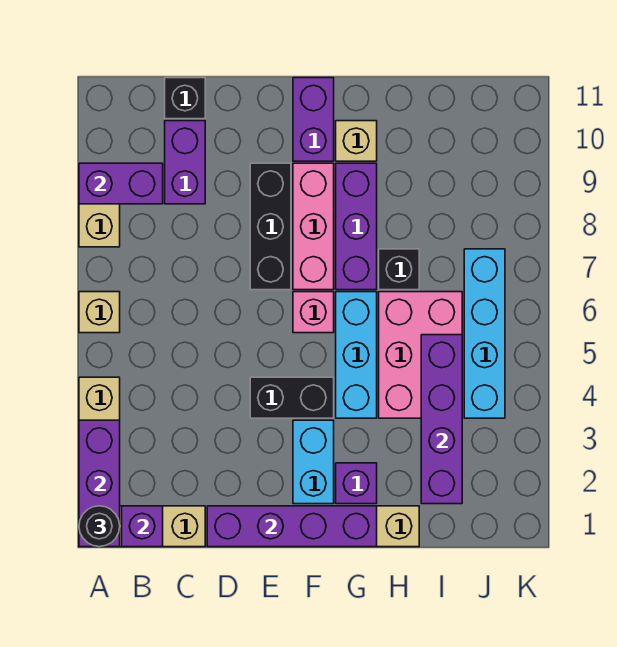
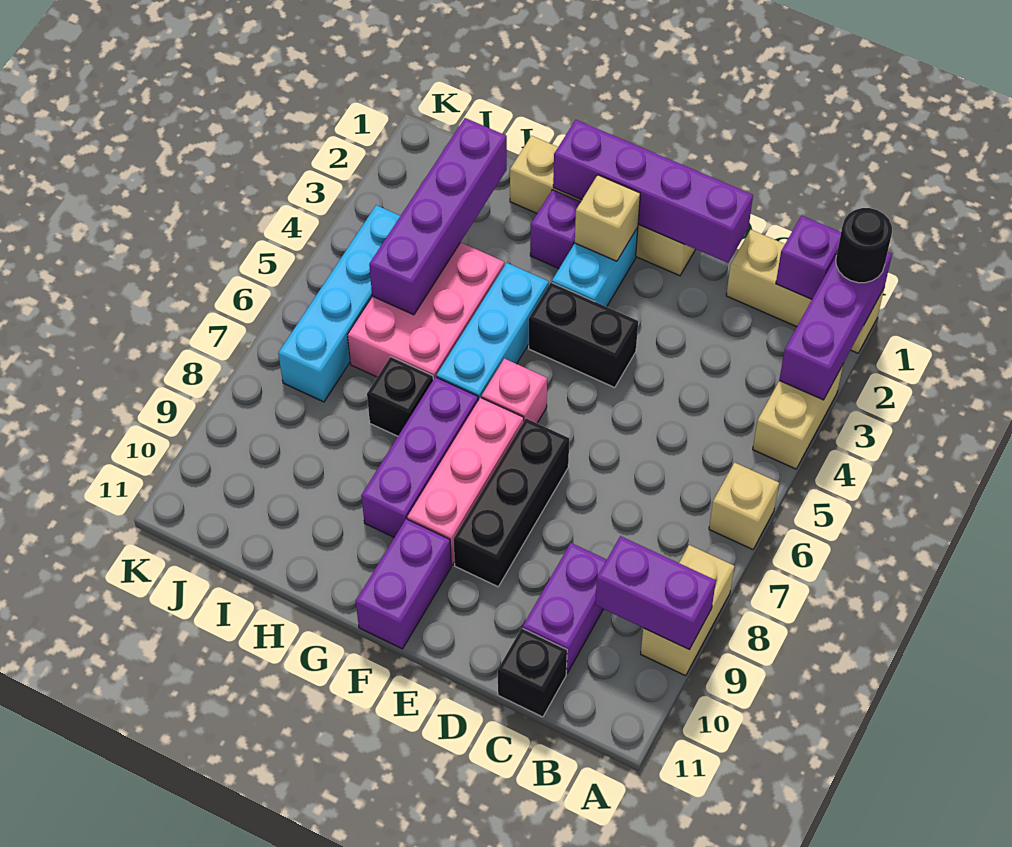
tan 1x1 brick [336,121,377,161] -> tan 1x1 brick moved to [575,175,640,261]

